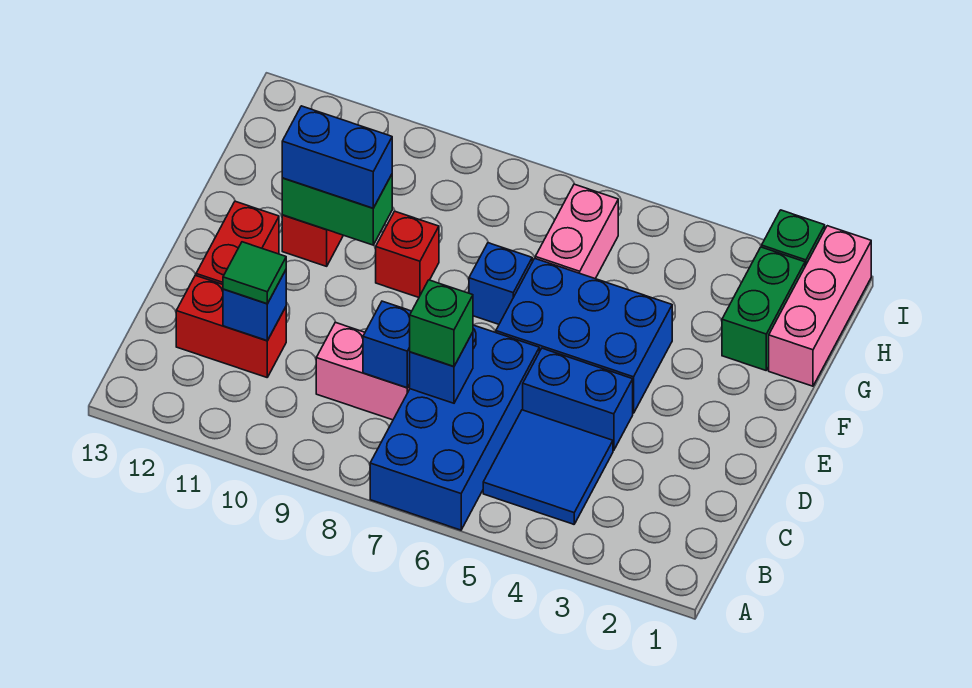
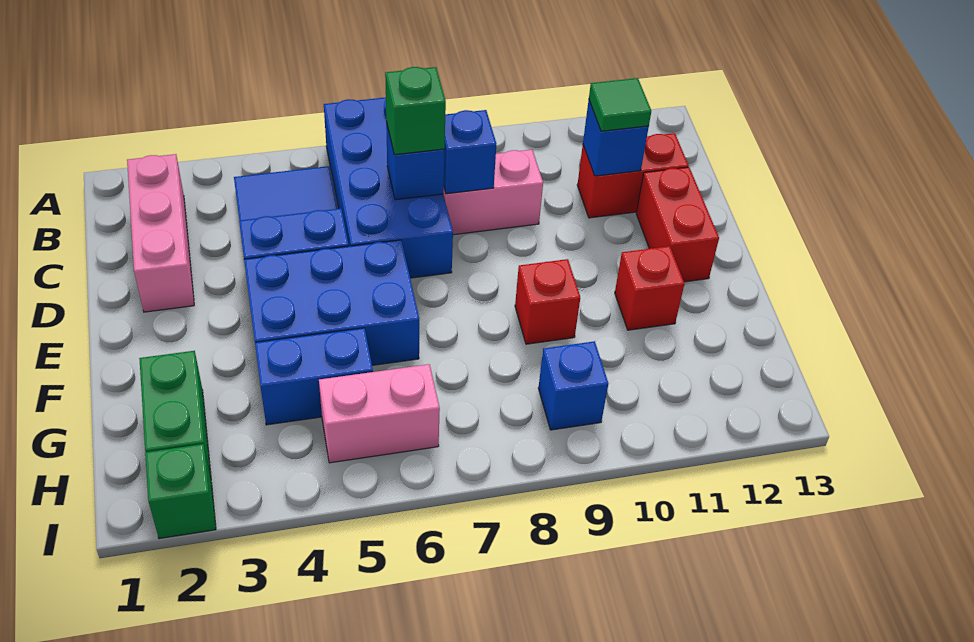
blue 1x1 brick [469,243,532,324] -> blue 1x1 brick moved to [538,341,608,430]
green 1x2 brick [282,175,392,245] -> none
blue 1x2 brick [282,106,392,208] -> blue 1x2 brick moved to [255,328,373,425]
pink 1x3 brick [769,226,871,386] -> pink 1x3 brick moved to [127,154,194,312]
pink 1x2 brick [535,184,618,279] -> pink 1x2 brick turned to [319,364,440,463]

